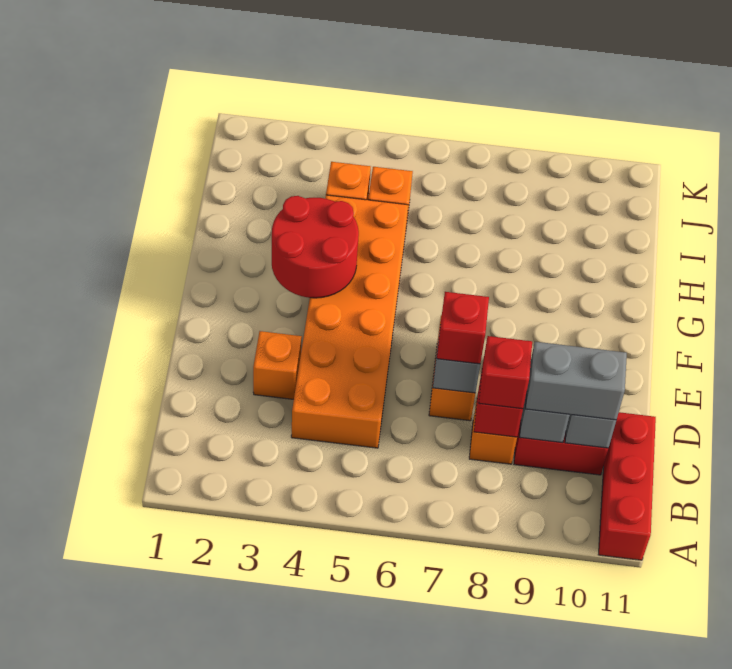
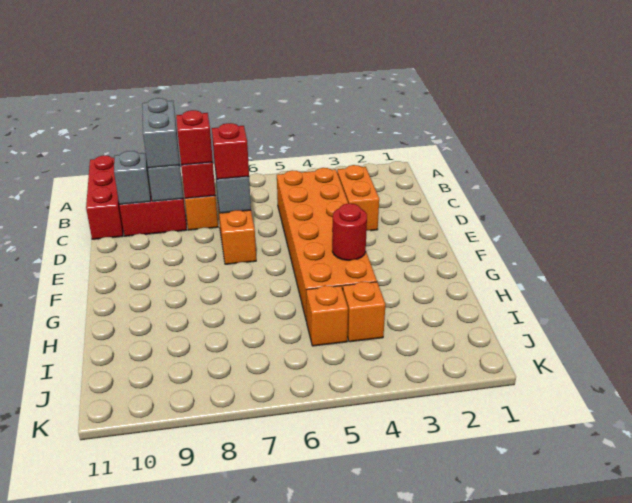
grey 1x2 brick [525,342,627,420] -> grey 1x2 brick turned to [142,98,180,168]
orange 1x1 brick [253,331,302,399] -> orange 1x2 brick [337,165,379,231]
red 2x2 round brick [272,196,359,298] -> red 1x1 round brick [332,204,367,260]

